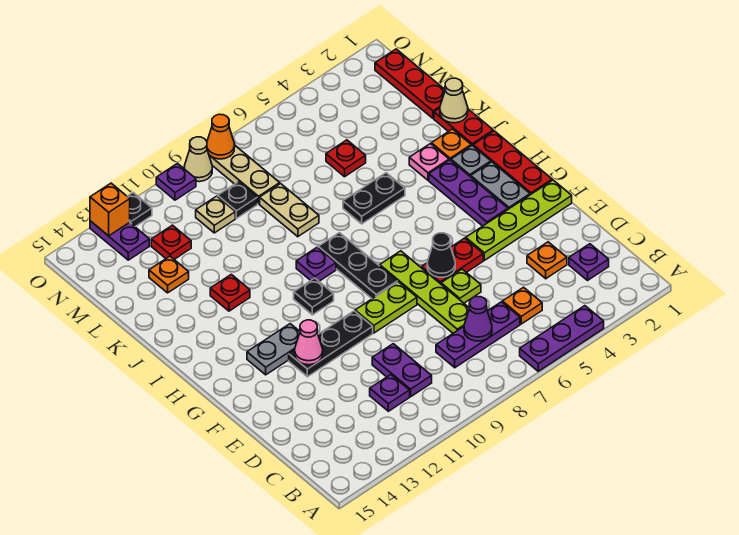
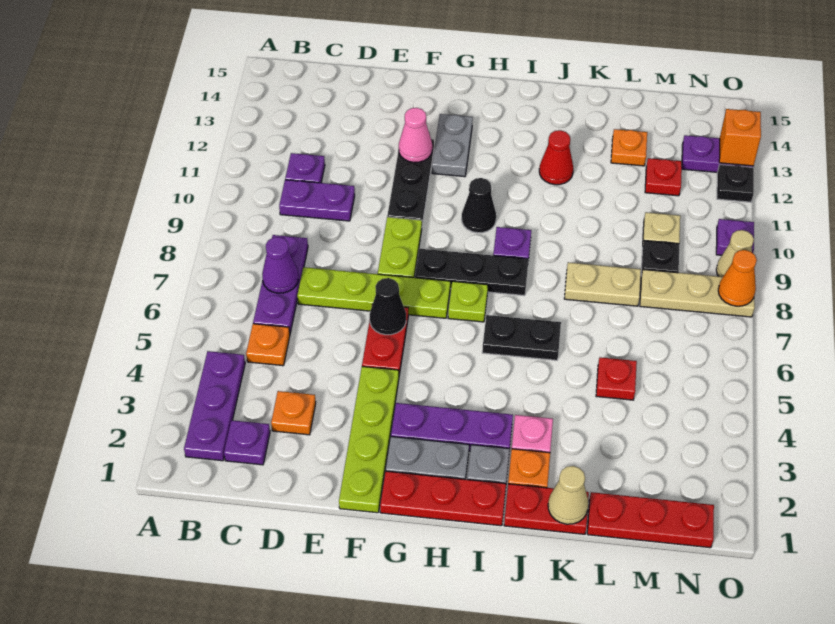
purple 1x3 plate [520,306,604,371] -> purple 1x3 plate moved to [184,351,245,461]
lime 1x1 plate [441,269,481,303] -> lime 1x1 plate moved to [448,281,488,322]
black 1x1 plate [294,278,334,315] -> black 1x1 cone [462,178,496,233]
black 1x2 plate [343,173,405,224] -> black 1x2 plate turned to [482,315,561,360]
red 1x1 plate [210,274,250,311] -> red 1x1 cone [539,130,573,185]

